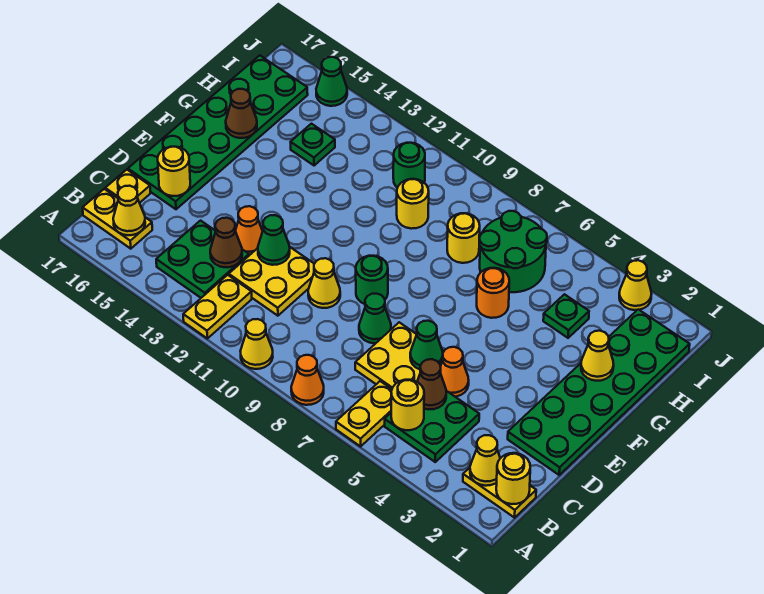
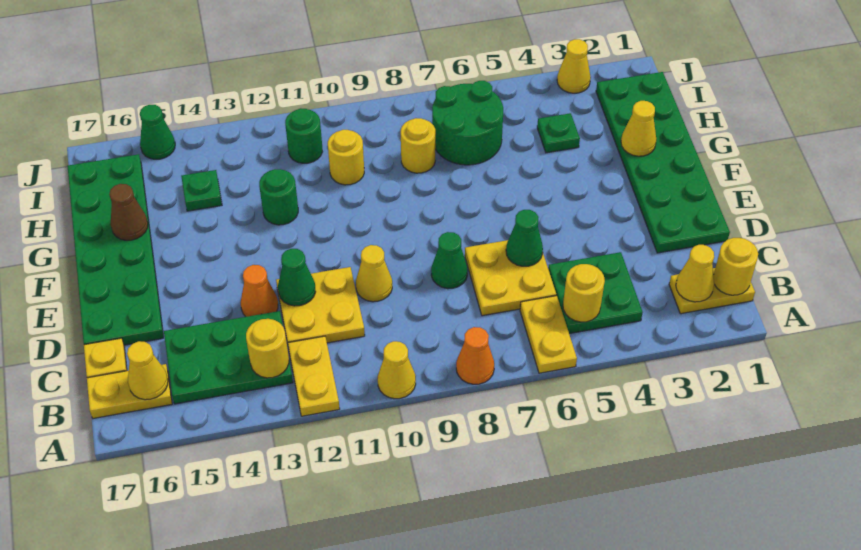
green 2x2 plate [156,221,249,298] -> green 2x3 plate [164,311,293,404]
brown 1x1 cone [417,359,446,409] -> none
brown 1x1 cone [210,218,242,267] -> none
orange 1x1 cone [440,347,469,397] -> none
yellow 1x1 round brick [158,147,190,196] -> yellow 1x1 round brick moved to [246,319,289,378]
green 1x1 round brick [356,256,388,304] -> green 1x1 round brick moved to [259,169,298,225]
orange 1x1 round brick [477,268,509,318] -> none

